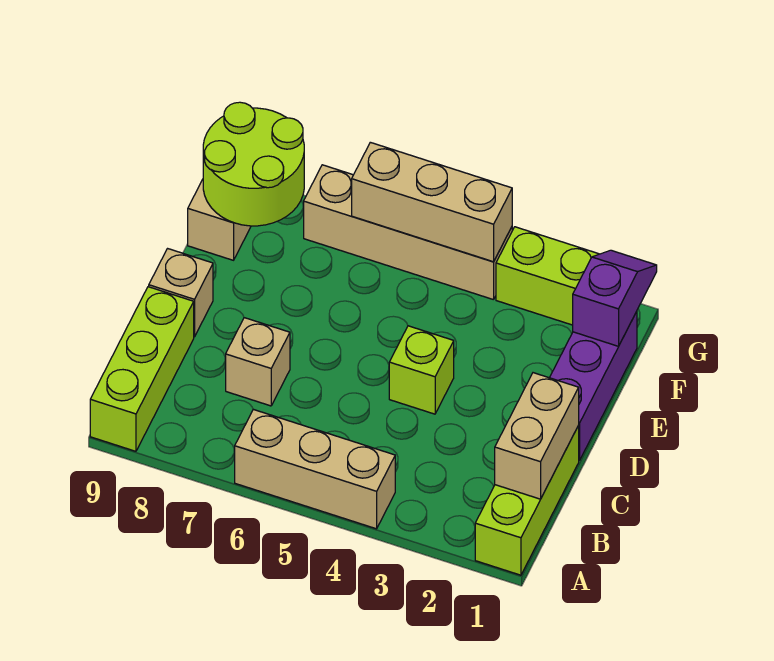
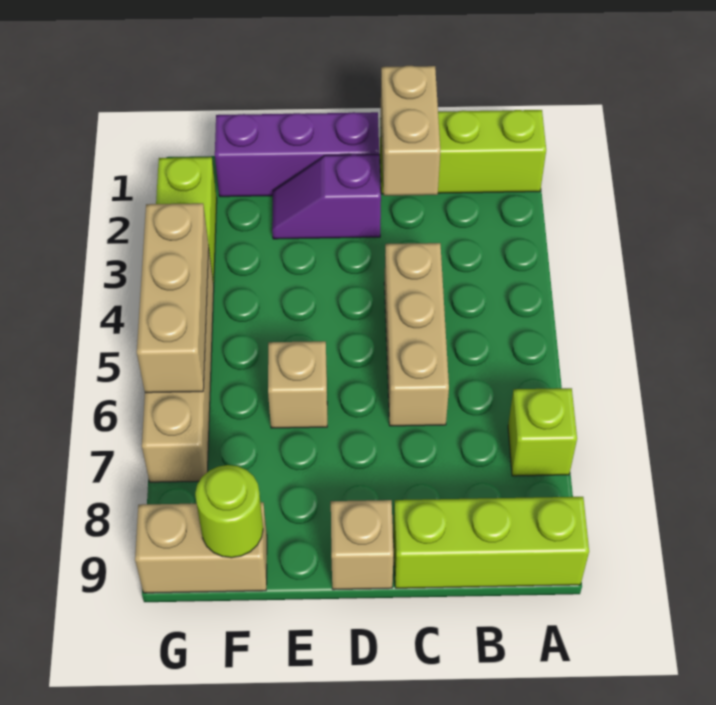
tan 1x3 brick [235,410,395,529] -> tan 1x3 brick moved to [384,243,449,426]
tan 1x2 brick [495,373,579,499] -> tan 1x2 brick turned to [381,66,440,196]
tan 1x1 brick [226,318,290,406] -> tan 1x1 brick moved to [268,341,327,428]
lime 1x1 brick [389,326,454,414] -> lime 1x1 brick moved to [508,388,577,476]
purple 1x2 slope [573,250,657,346] -> purple 1x2 slope moved to [272,155,381,239]
lime 2x2 round brick [203,102,304,226] -> lime 1x1 round brick [195,465,263,558]

